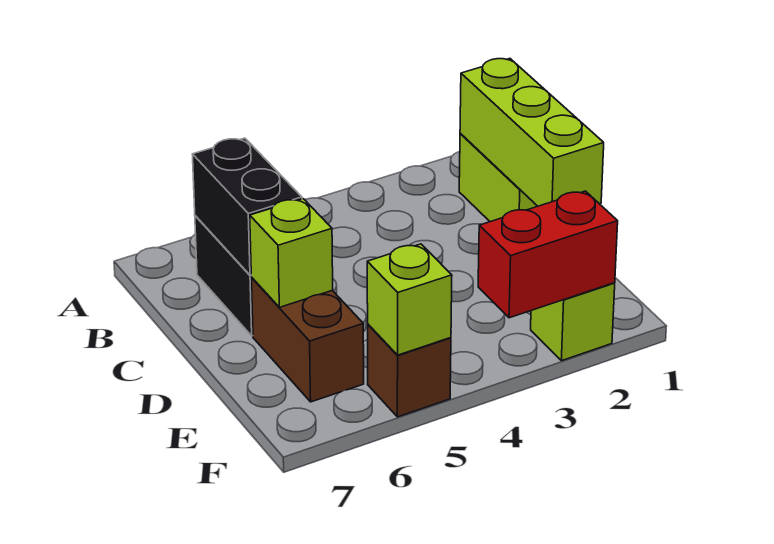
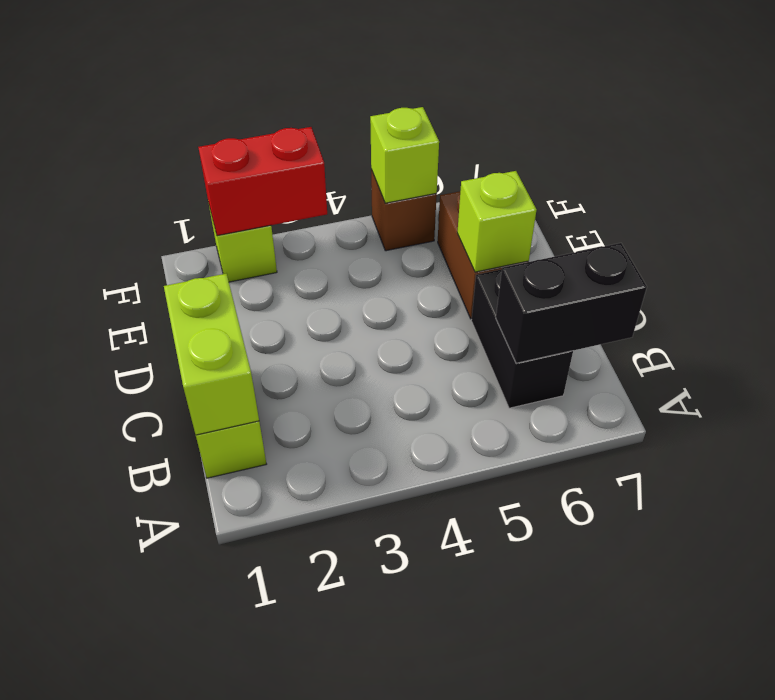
lime 1x3 brick [460,59,604,206] -> lime 1x2 brick [164,274,259,435]
black 1x2 brick [192,138,302,275] -> black 1x2 brick turned to [496,243,647,363]

